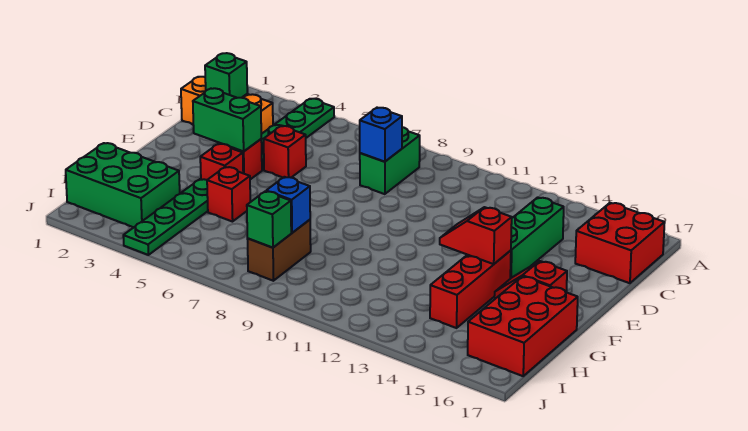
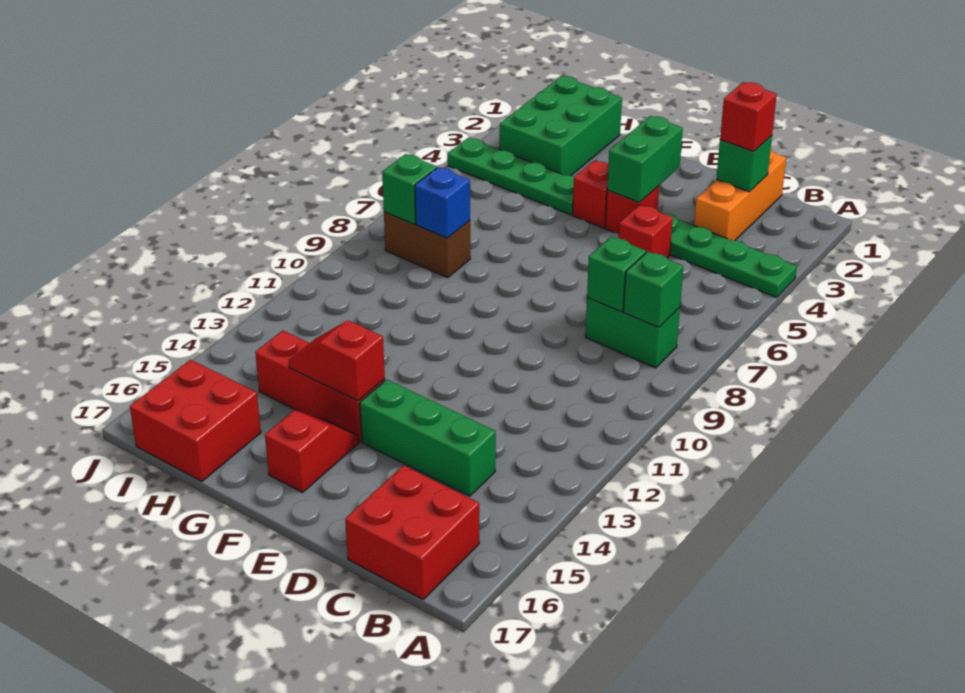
none -> green 1x1 brick [623,252,683,327]
blue 1x1 brick [360,108,402,162] -> green 1x1 brick [587,237,646,312]
red 1x2 slope [440,207,512,264] -> red 1x2 slope turned to [289,320,385,401]
red 1x1 brick [207,167,250,222] -> red 1x1 brick moved to [720,82,777,152]
red 2x3 brick [468,276,578,376] -> red 2x2 brick [130,360,261,481]

